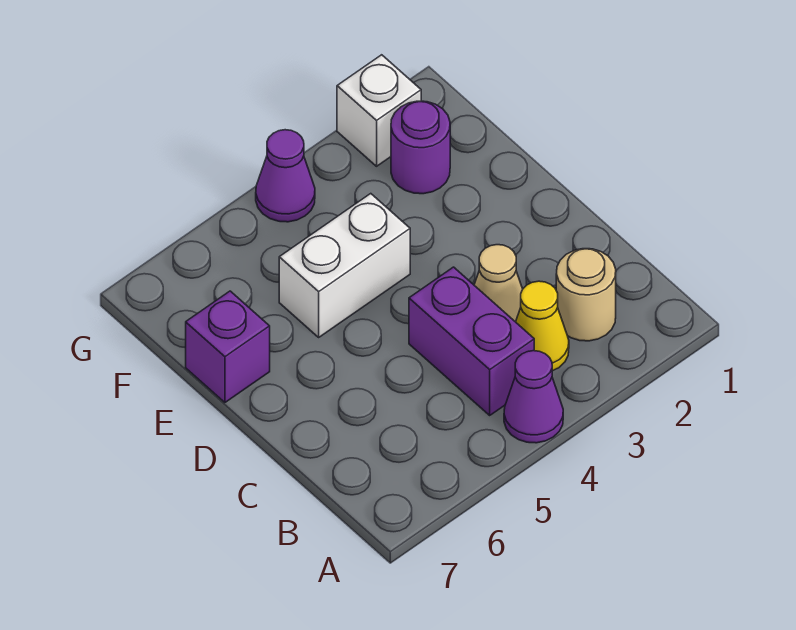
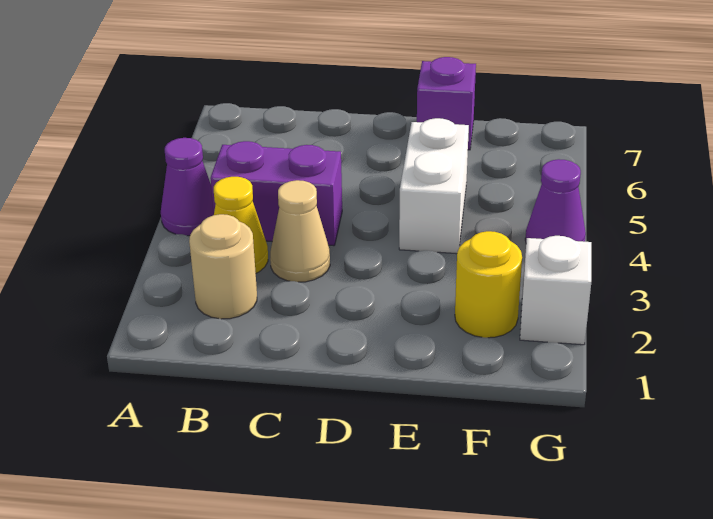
purple 1x1 round brick [391,101,450,194] -> yellow 1x1 round brick [455,231,522,338]

